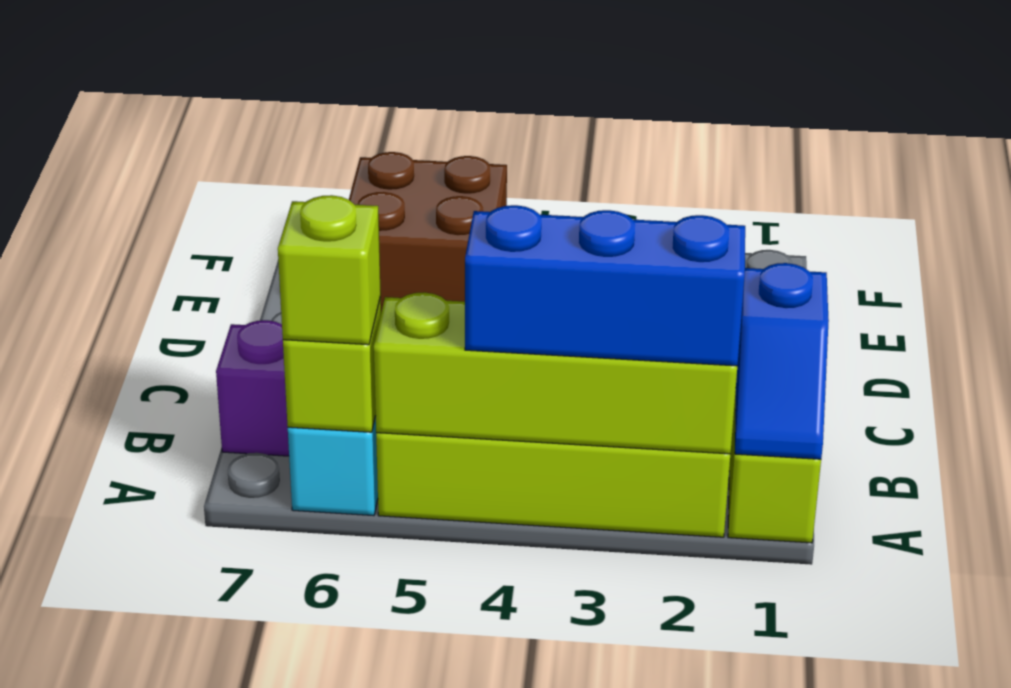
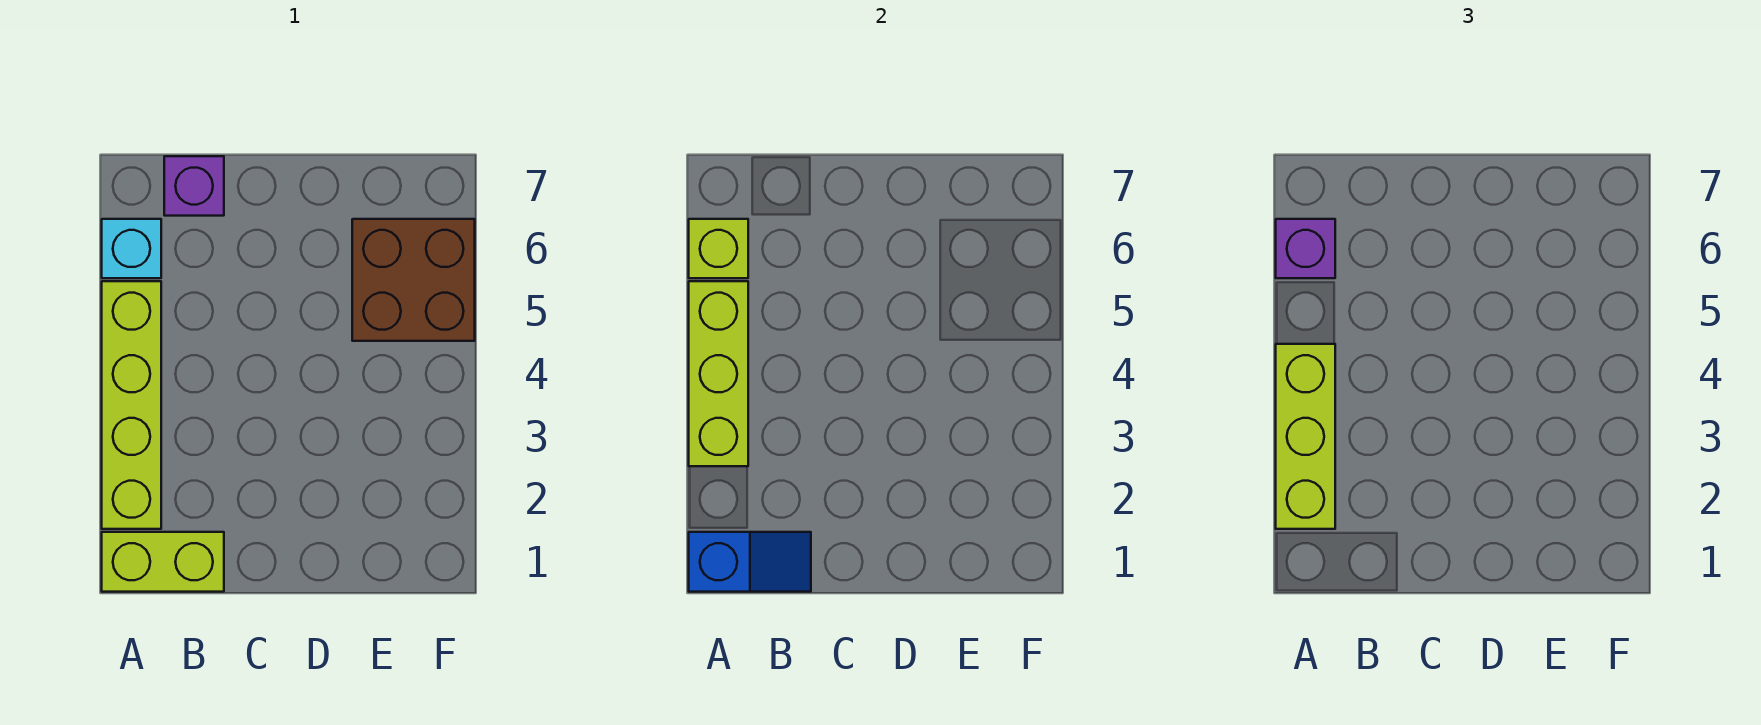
blue 1x2 slope [735,263,829,459] -> blue 1x2 slope turned to [689,532,811,592]
lime 1x4 brick [374,292,737,454] -> lime 1x3 brick [689,281,748,466]
blue 1x3 brick [465,205,745,366] -> lime 1x3 brick [1276,344,1335,529]
lime 1x1 brick [278,195,381,345] -> purple 1x1 brick [1276,219,1335,278]

